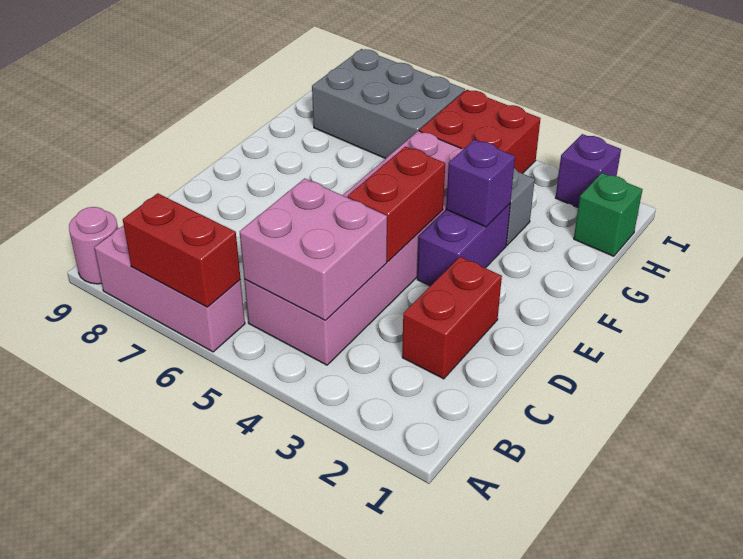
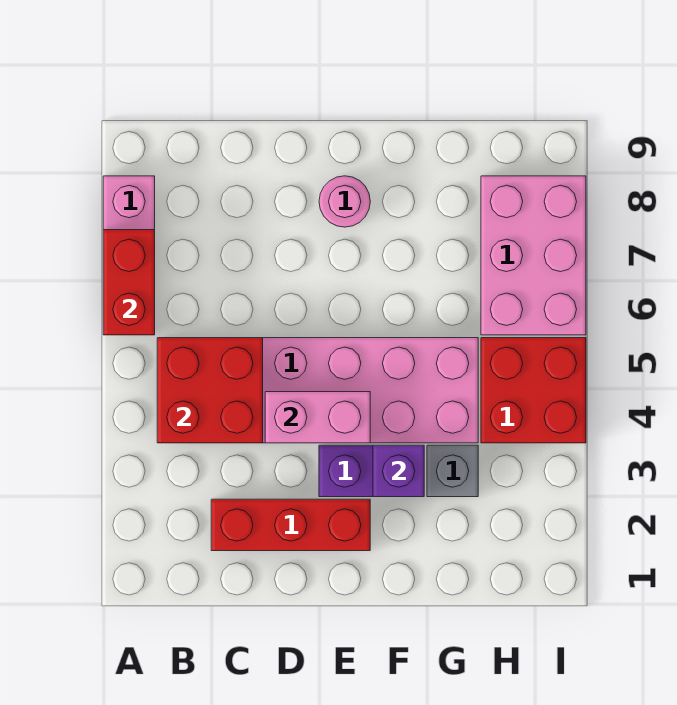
pink 1x1 round brick [69,207,118,284] -> pink 1x1 round brick moved to [319,176,370,227]
pink 2x2 brick [240,178,387,320] -> red 2x2 brick [157,338,263,443]
red 1x2 brick [402,257,502,379] -> red 1x3 brick [211,499,370,551]
red 1x2 brick [348,146,445,261] -> pink 1x2 brick [265,392,370,443]
green 1x1 brick [574,173,643,256] -> none
grey 2x3 brick [312,49,465,159] -> pink 2x3 brick [481,176,586,335]
purple 1x1 brick [555,134,621,207] -> none

